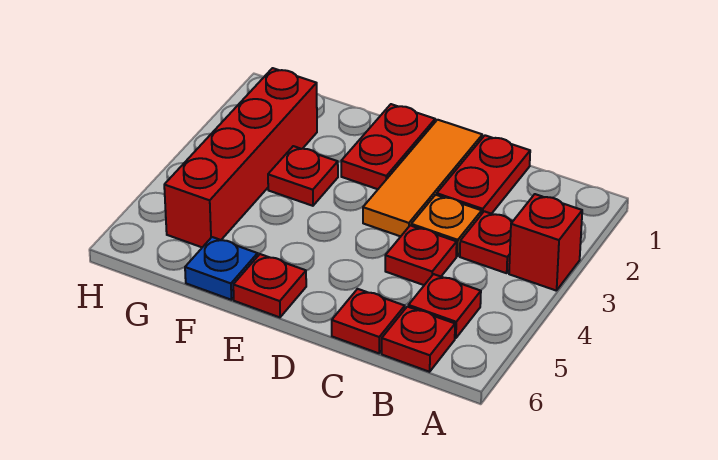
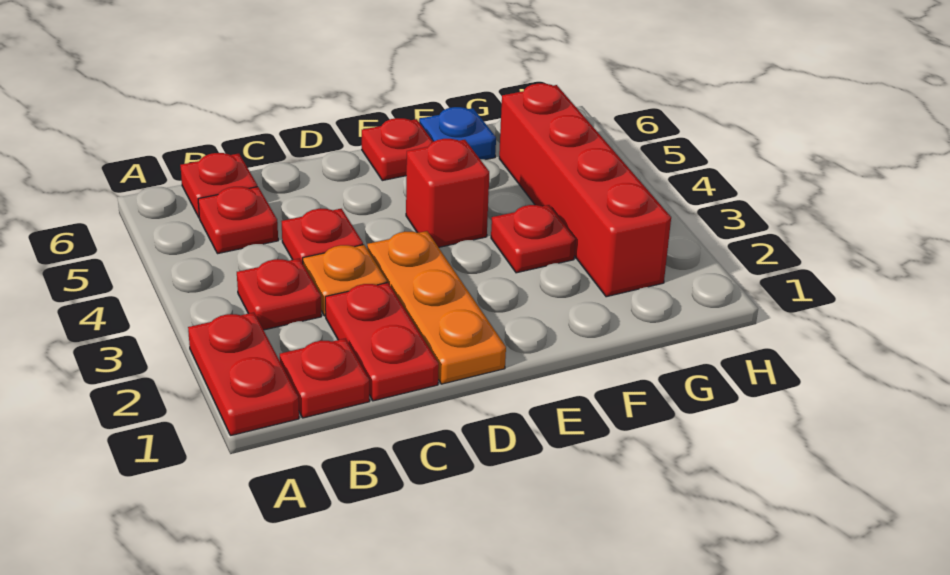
red 1x1 brick [509,194,582,291] -> red 1x1 brick moved to [406,139,489,247]
red 1x1 plate [332,289,405,353] -> red 1x1 plate moved to [280,338,370,418]
orange 1x3 tile [363,120,482,236] -> orange 1x3 plate [367,231,506,384]
red 1x2 plate [341,104,435,189] -> red 1x2 plate moved to [188,312,299,436]

